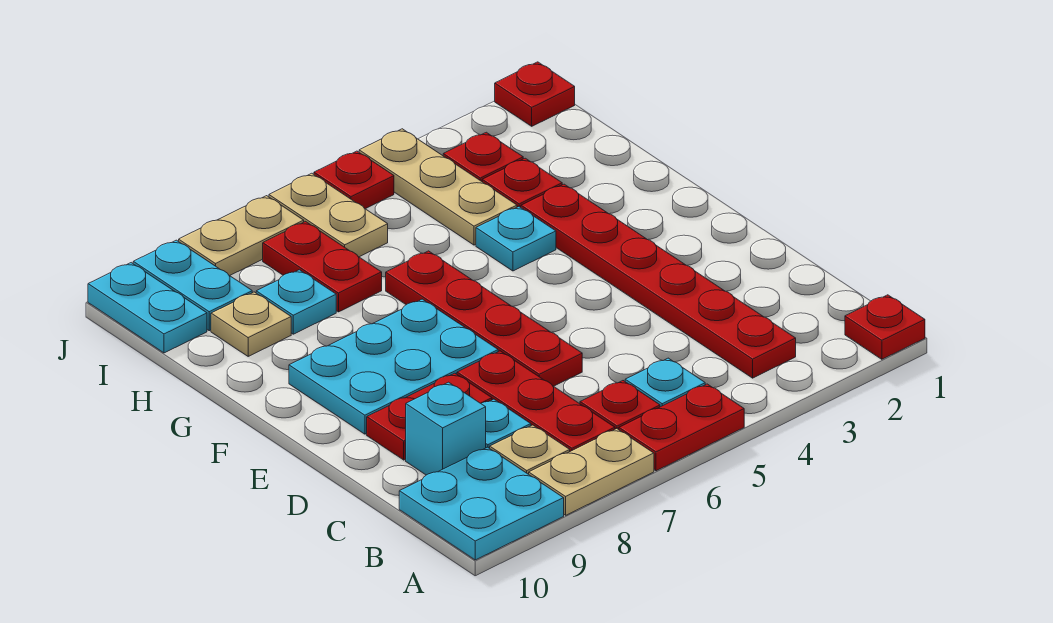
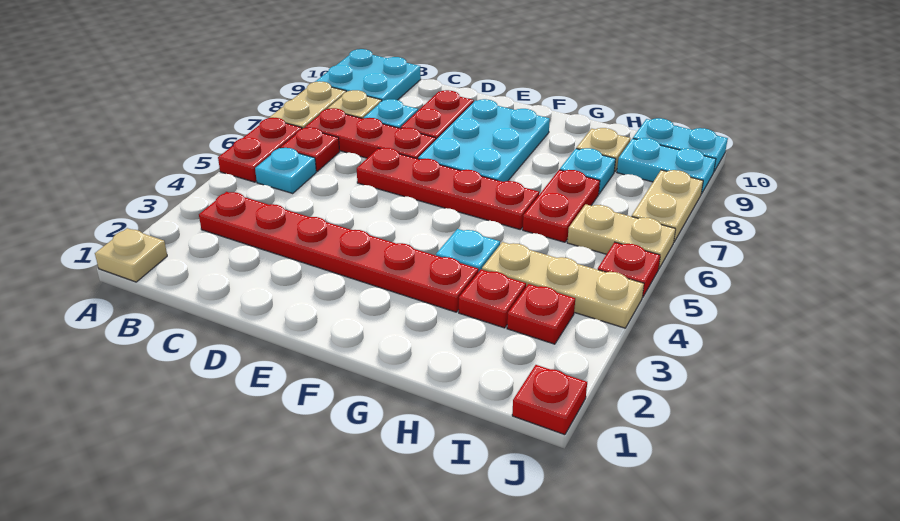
red 1x1 plate [845,295,925,359] -> tan 1x1 plate [95,228,167,282]
cyan 1x1 brick [406,382,486,475] -> none
red 1x2 plate [263,222,382,312] -> red 1x2 plate turned to [523,170,600,242]

